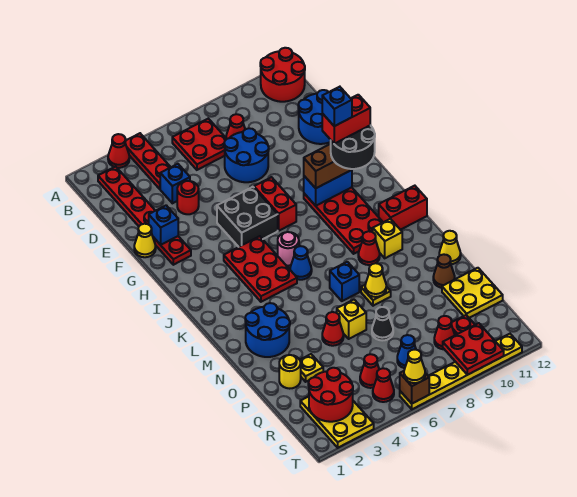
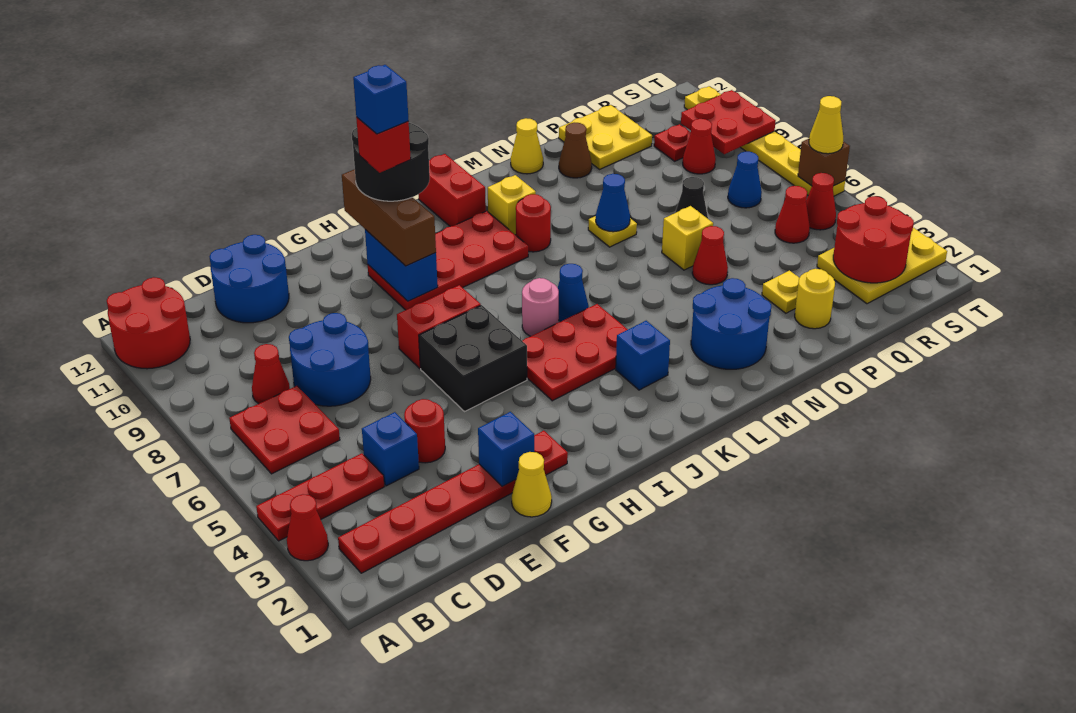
red 1x2 brick [322,95,370,144] -> red 1x1 brick [356,117,411,173]
red 1x1 cone [358,231,380,265] -> red 1x1 round brick [516,194,551,252]
blue 1x1 brick [330,262,359,301] -> blue 1x1 brick moved to [616,321,670,390]
yellow 1x1 cone [365,263,386,297] -> blue 1x1 cone [596,174,630,232]

